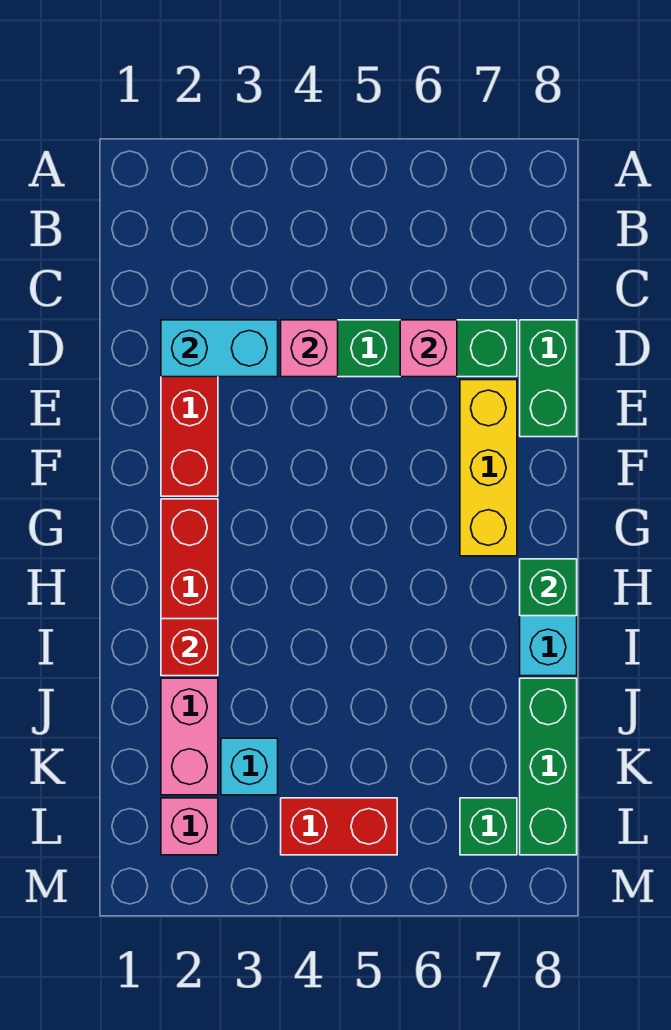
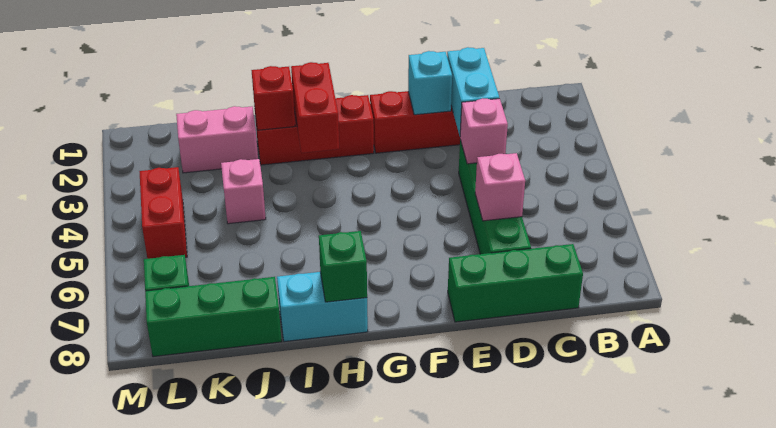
green 1x2 brick [520,320,577,437] -> green 1x3 brick [448,244,583,322]
yellow 1x3 brick [460,380,517,556] -> none
none -> red 1x2 brick [291,62,339,153]
cyan 1x1 brick [221,738,278,795] -> cyan 1x1 brick moved to [408,51,452,115]
pink 1x1 brick [161,798,218,855] -> pink 1x1 brick moved to [221,159,266,224]

